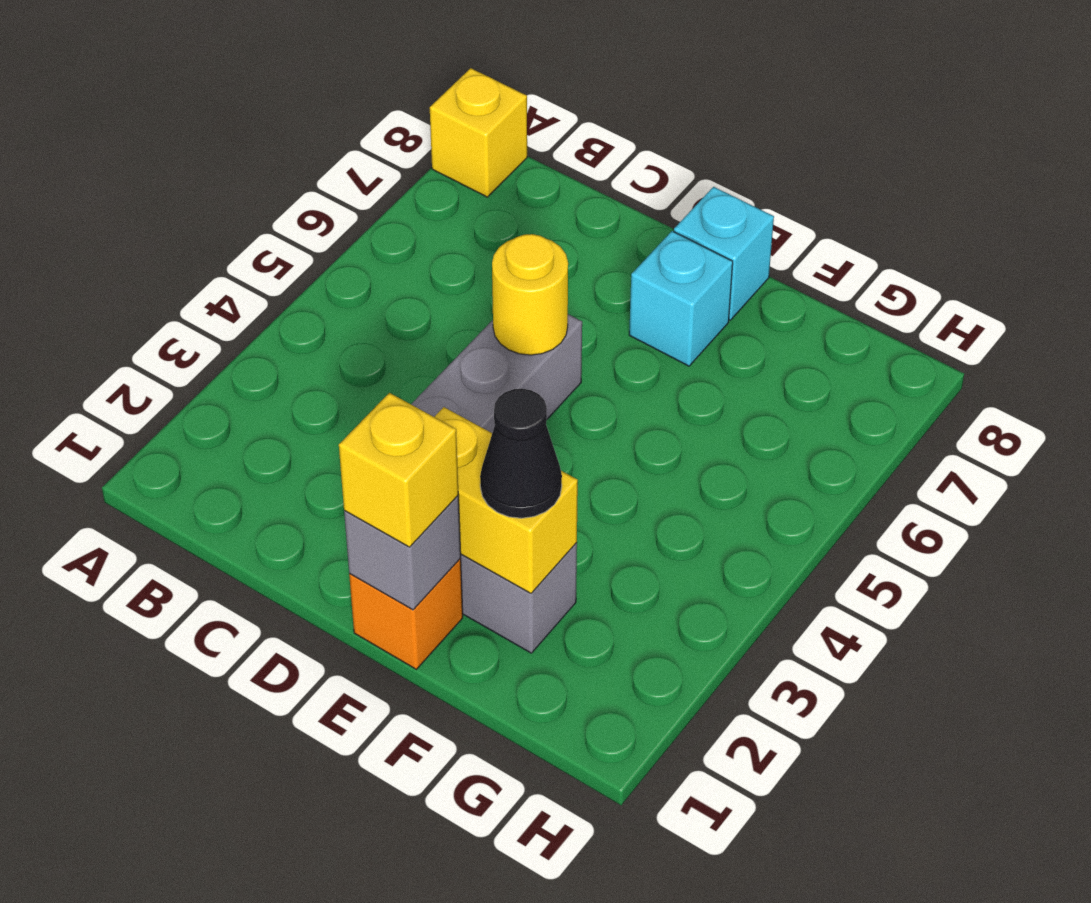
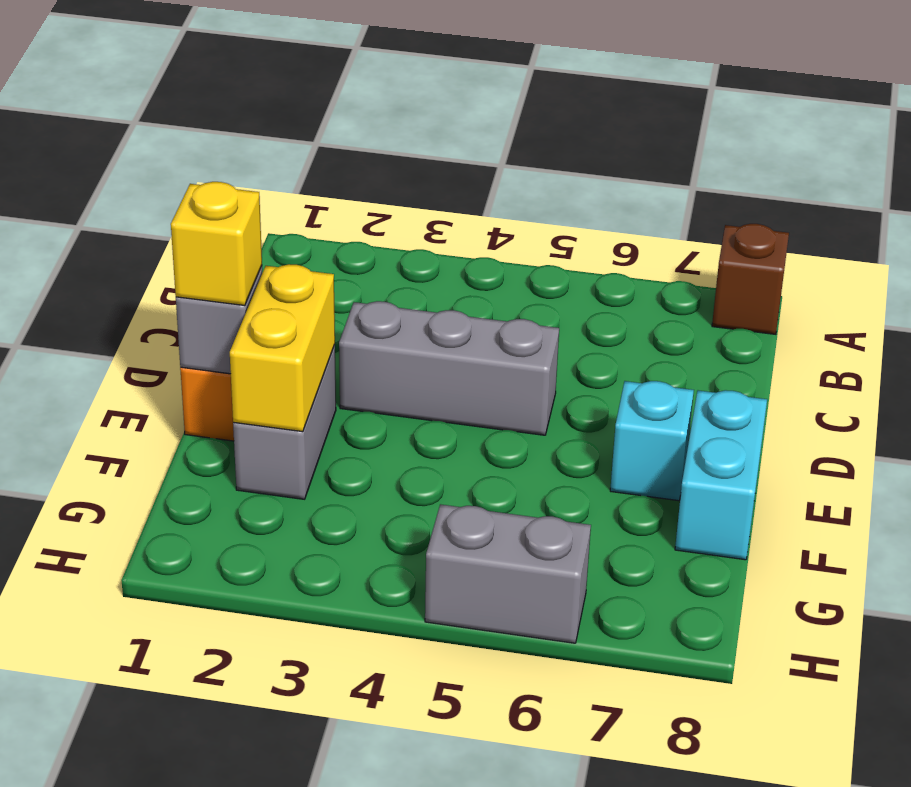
yellow 1x1 brick [430,68,527,197] -> brown 1x1 brick [712,224,789,334]
yellow 1x1 round brick [492,234,568,355] -> none
cyan 1x1 brick [674,187,774,320] -> cyan 1x2 brick [675,390,767,560]
black 1x1 cone [480,389,562,518] -> none
none -> grey 1x2 brick [425,504,591,643]

